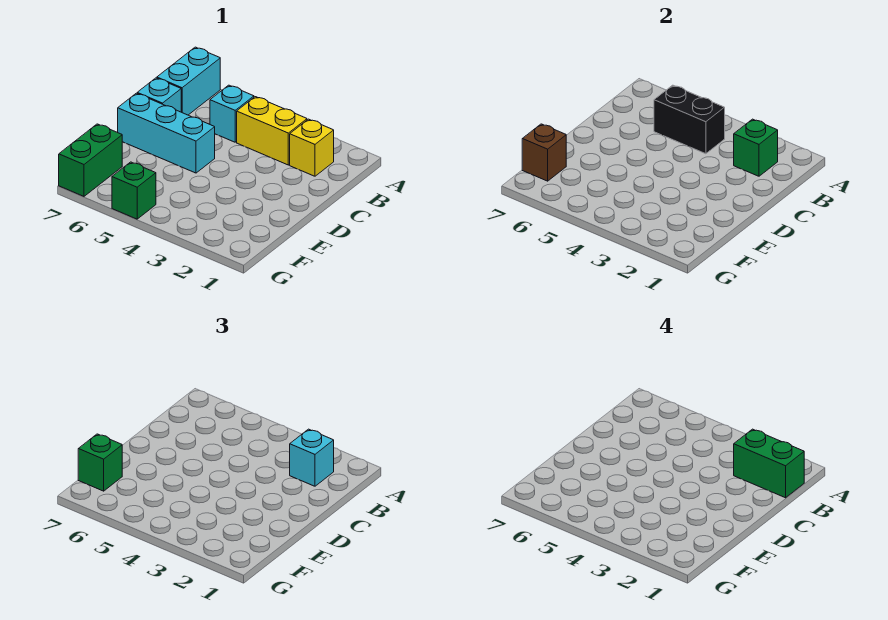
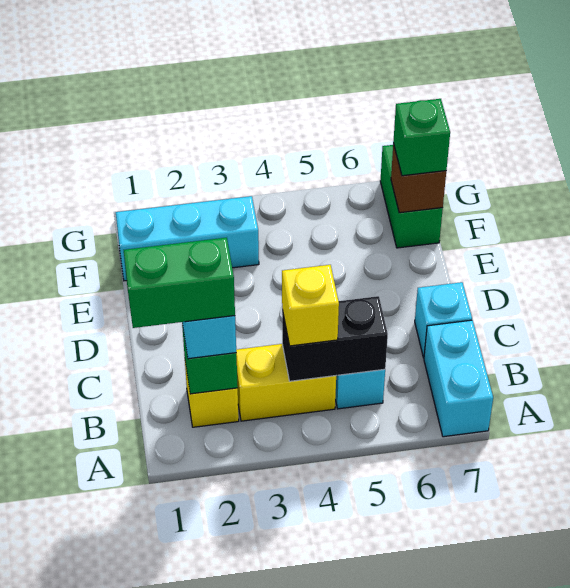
none -> yellow 1x1 brick [282,265,339,346]
cyan 1x3 brick [118,93,215,173] -> cyan 1x3 brick moved to [116,196,259,281]
green 1x1 brick [112,162,156,219] -> none

